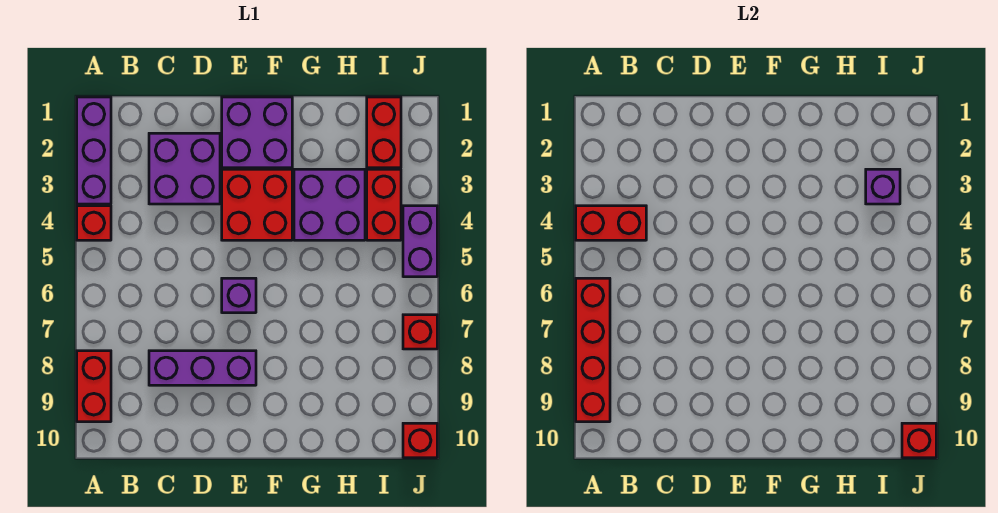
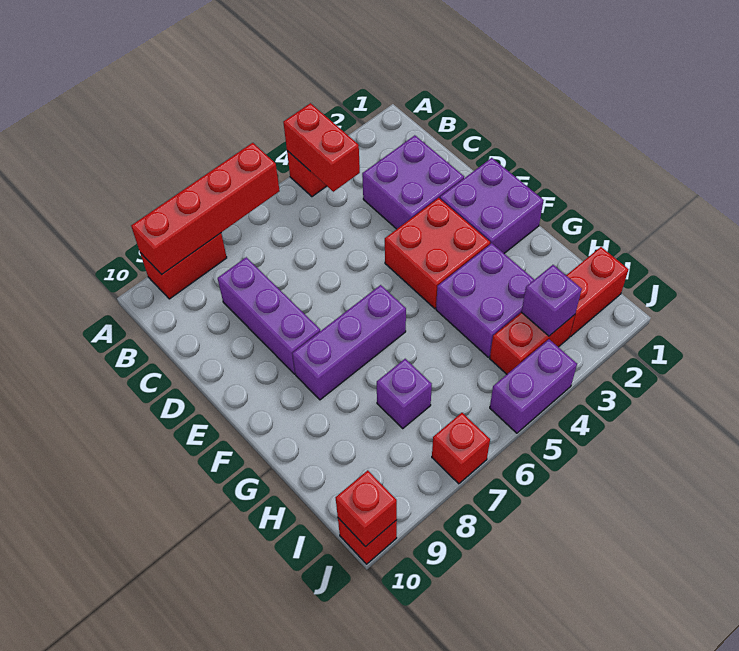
purple 1x3 brick [77,97,111,204] -> purple 1x3 brick moved to [292,285,406,400]
purple 1x1 brick [222,278,256,313] -> purple 1x1 brick moved to [377,359,432,428]

